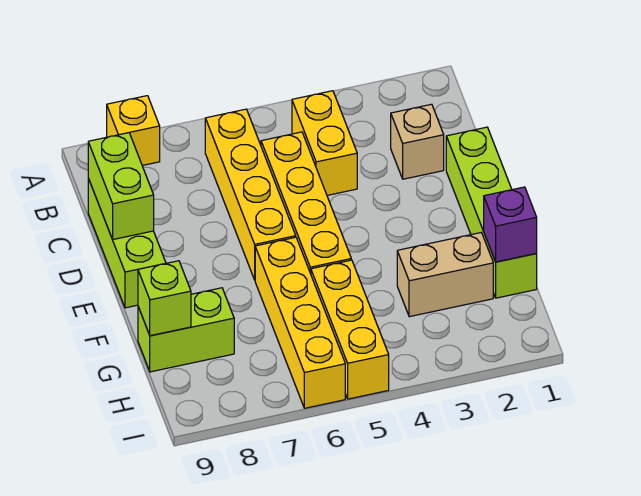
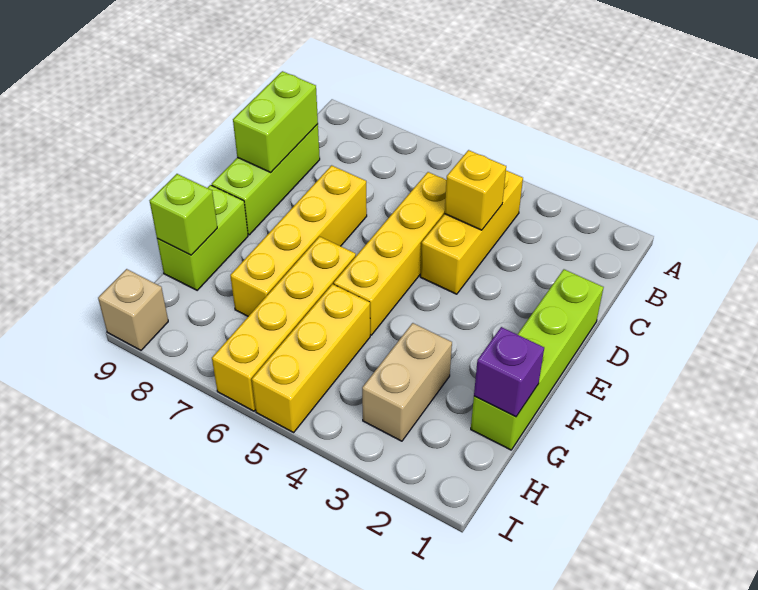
yellow 1x1 brick [107,96,160,165] -> yellow 1x1 brick moved to [445,150,506,230]
yellow 1x2 brick [292,91,357,195] -> yellow 1x3 brick [420,171,523,294]
yellow 1x4 brick [205,109,296,280] -> yellow 1x4 brick moved to [230,165,367,316]
tan 1x1 brick [391,104,444,179] -> tan 1x1 brick moved to [98,269,168,350]
tan 1x2 brick [397,233,493,317] -> tan 1x2 brick turned to [362,323,452,441]
lime 1x2 brick [138,288,234,372] -> lime 1x2 brick turned to [157,185,248,290]

